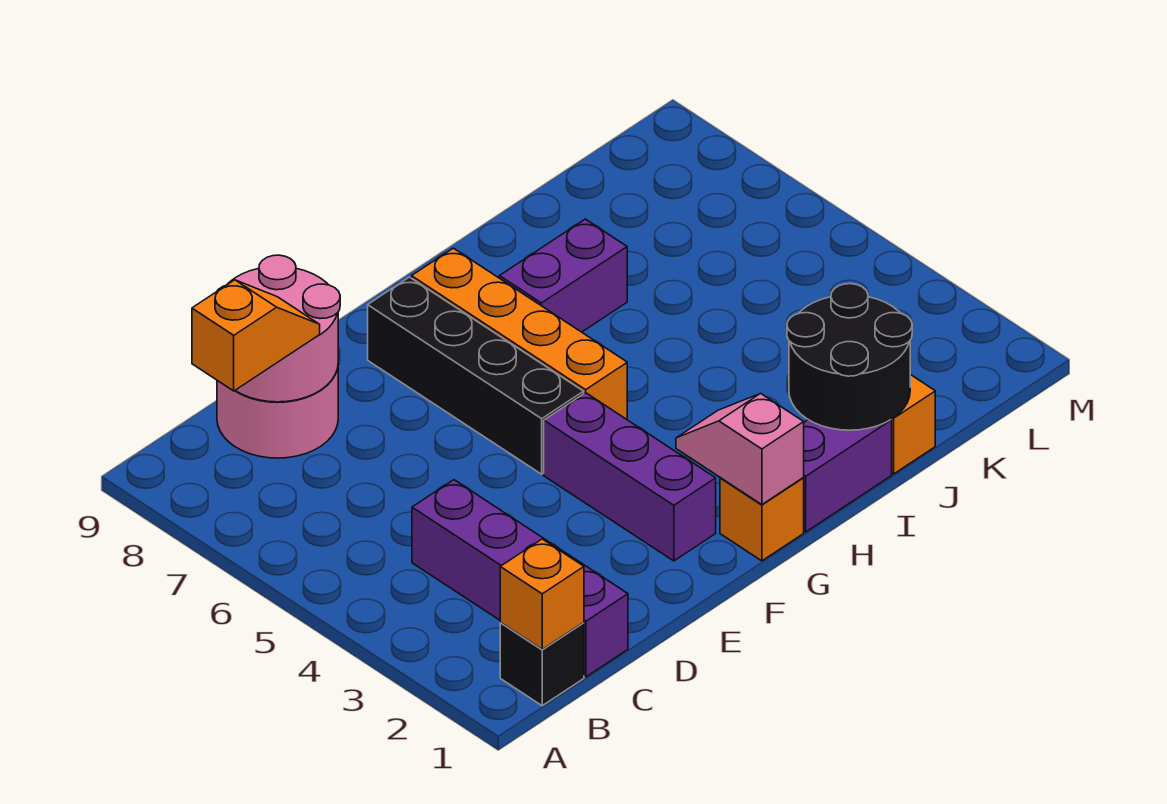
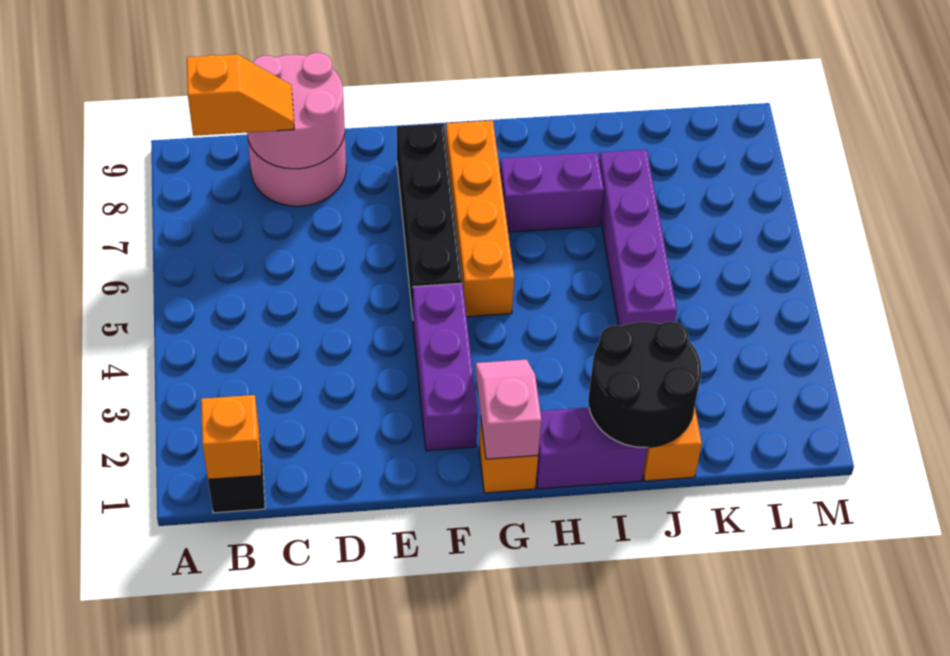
purple 1x4 brick [412,480,628,677] -> purple 1x4 brick moved to [599,149,677,326]

